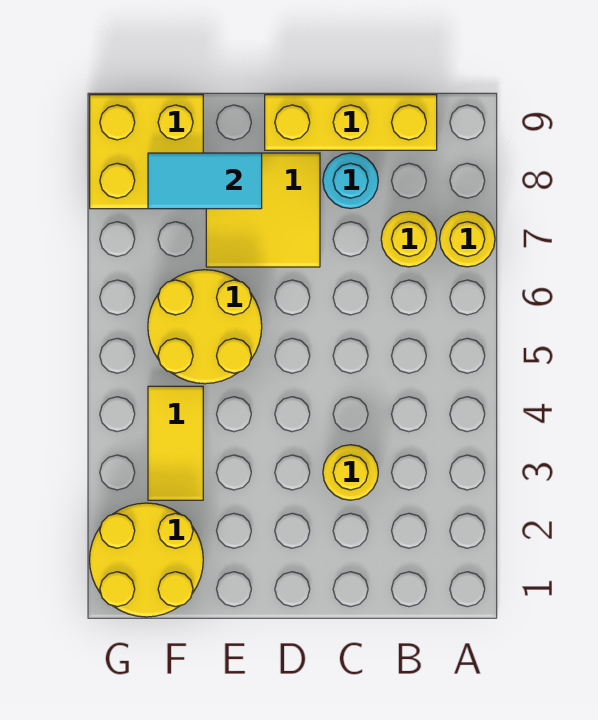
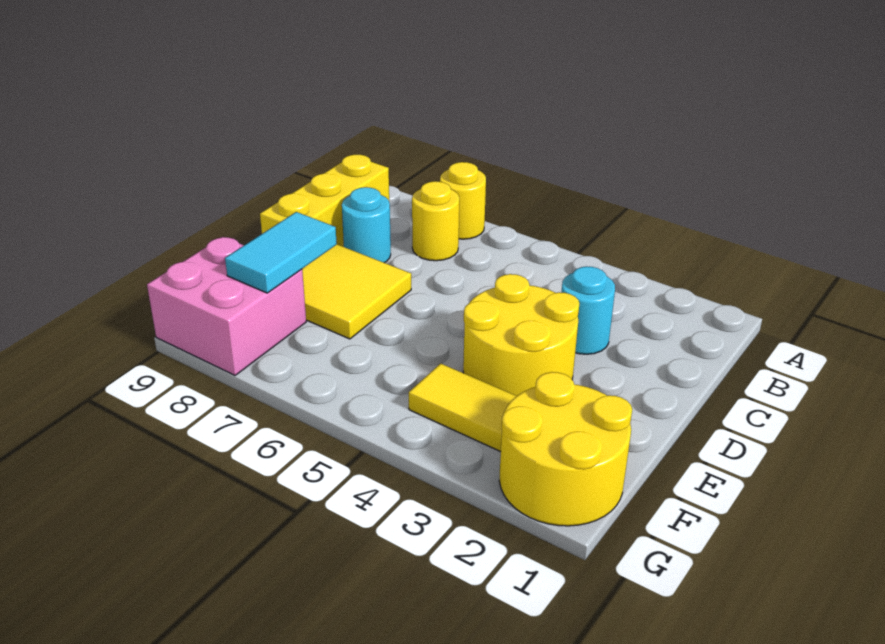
yellow 1x1 round brick [323,445,378,500] -> cyan 1x1 round brick [561,266,615,354]
yellow 2x2 round brick [148,270,262,384] -> yellow 2x2 round brick moved to [463,274,579,396]
yellow 2x2 brick [90,95,203,209] -> pink 2x2 brick [147,237,306,375]

